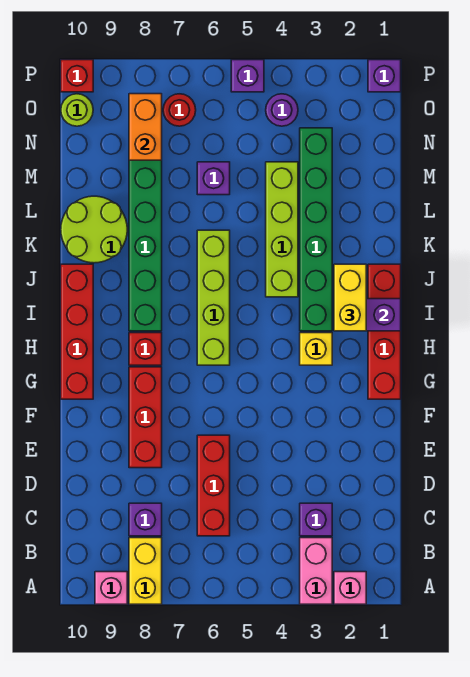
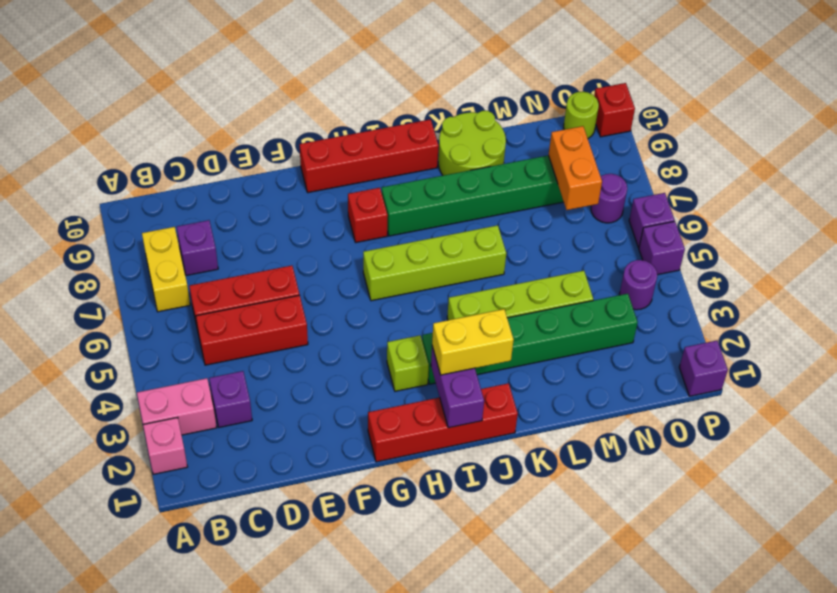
yellow 1x2 brick [129,538,162,604] -> yellow 1x2 brick turned to [142,227,190,312]
pink 1x1 brick [95,572,127,604] -> none
red 1x3 brick [129,367,162,468] -> red 1x3 brick moved to [196,295,308,365]
yellow 1x1 brick [300,333,332,365] -> lime 1x1 brick [387,335,429,391]
purple 1x1 brick [197,162,230,195] -> purple 1x1 brick moved to [629,193,675,248]
orange 1x2 brick [129,94,162,160] -> orange 1x2 brick turned to [549,126,602,210]
red 1x1 round brick [163,94,196,126] -> purple 1x1 round brick [591,174,627,223]

